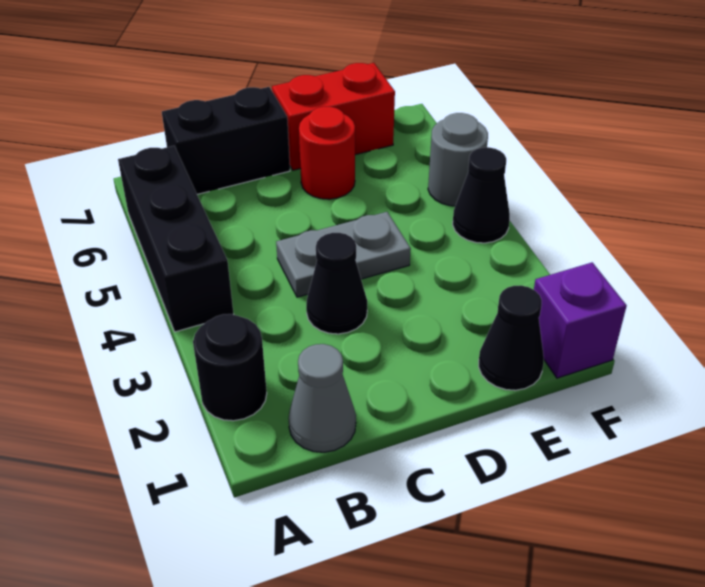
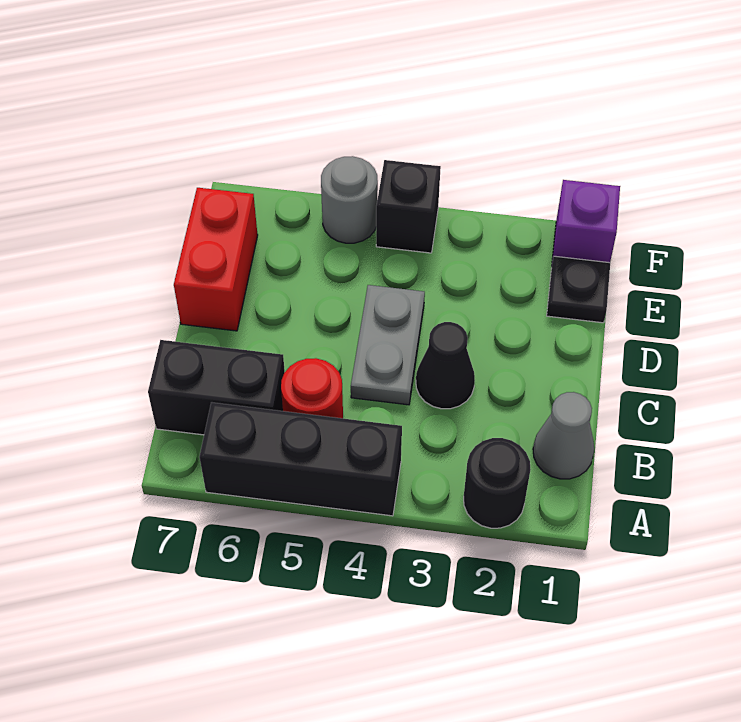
black 1x2 brick [162,87,290,194] -> black 1x2 brick turned to [148,340,285,435]
red 1x1 round brick [299,107,355,199] -> red 1x1 round brick moved to [281,358,343,418]
black 1x1 cone [479,285,544,390] -> black 1x1 plate [547,256,610,323]
black 1x1 cone [453,147,510,243] -> black 1x1 brick [376,160,441,253]

